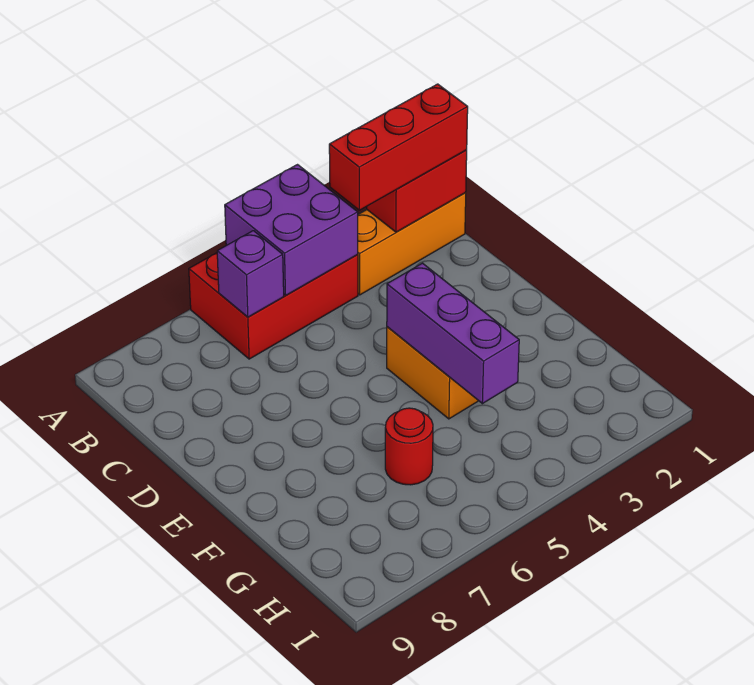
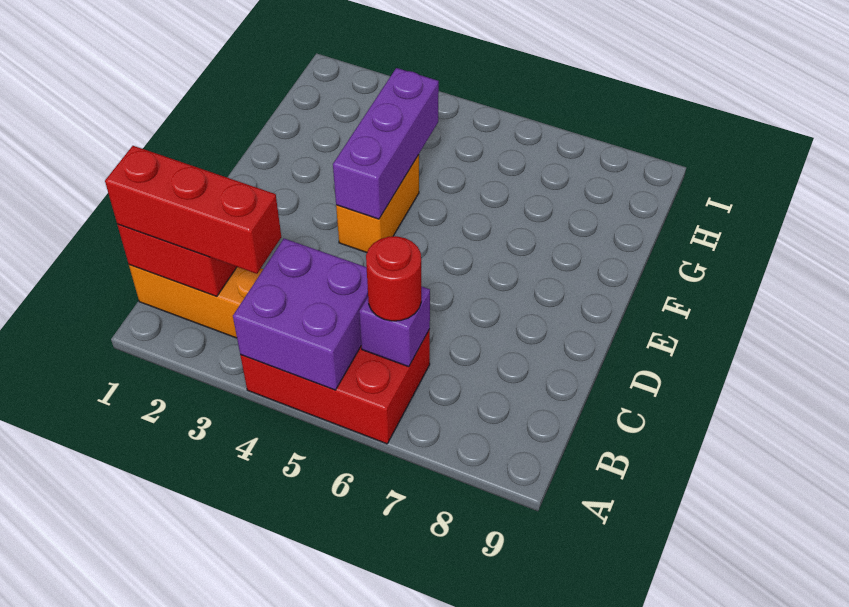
red 1x1 round brick [385,408,433,485] -> red 1x1 round brick moved to [366,236,421,321]

